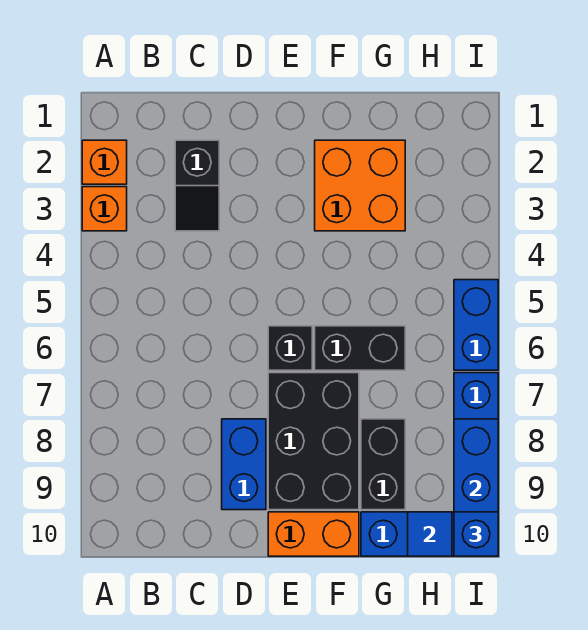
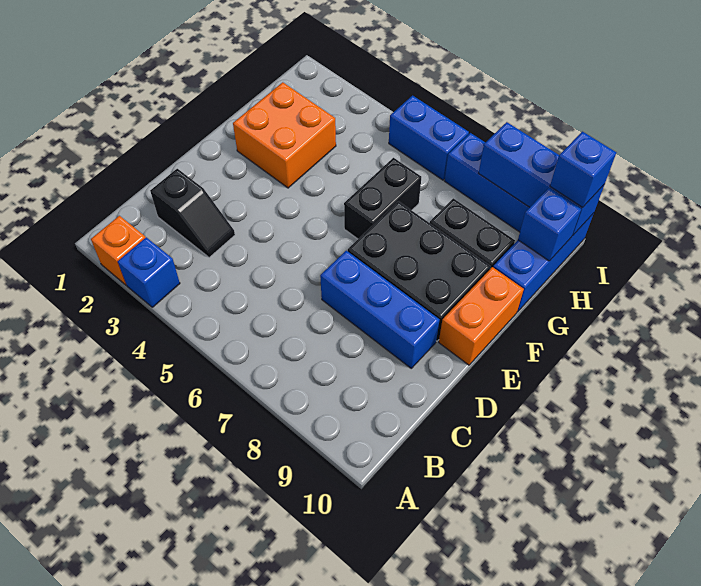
orange 1x1 brick [82,187,127,231] -> blue 1x1 brick [118,237,180,307]
blue 1x2 brick [222,419,266,510] -> blue 1x3 brick [320,251,440,368]
black 1x1 brick [268,326,312,370] -> none
blue 1x1 tile [408,512,452,556] -> blue 1x1 brick [518,188,581,261]

